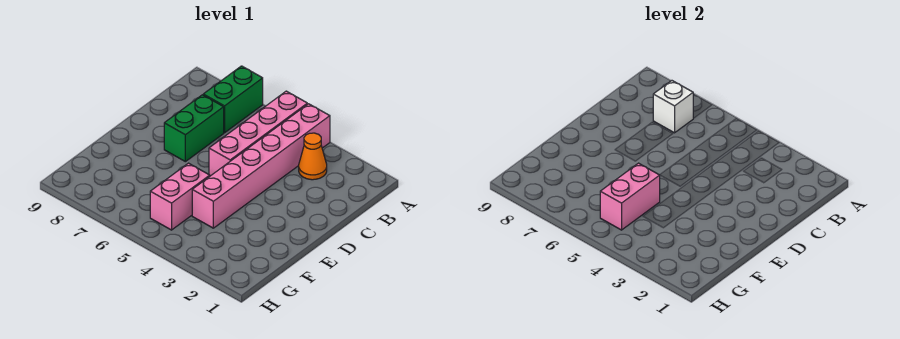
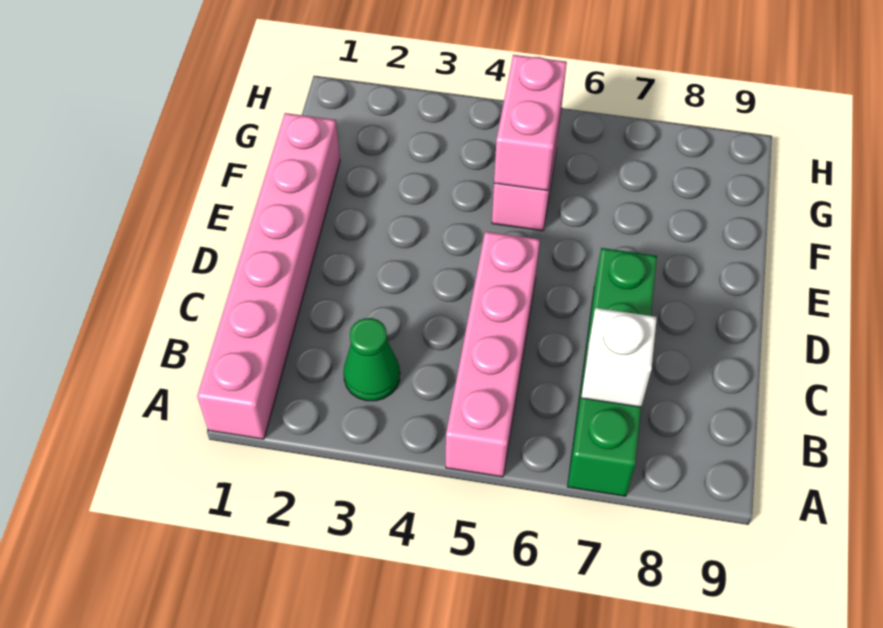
pink 1x6 brick [192,104,330,228] -> pink 1x6 brick moved to [197,113,340,439]
orange 1x1 cone [299,133,327,180] -> green 1x1 cone [344,318,400,401]

